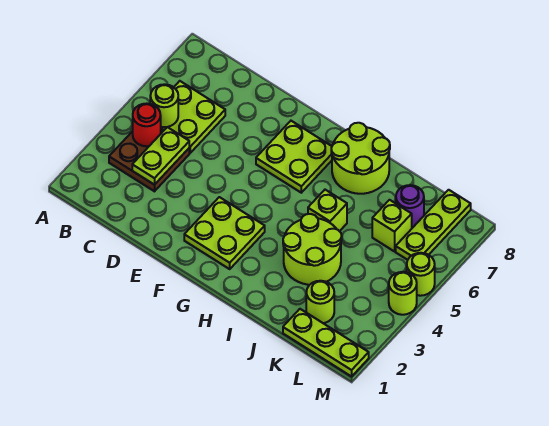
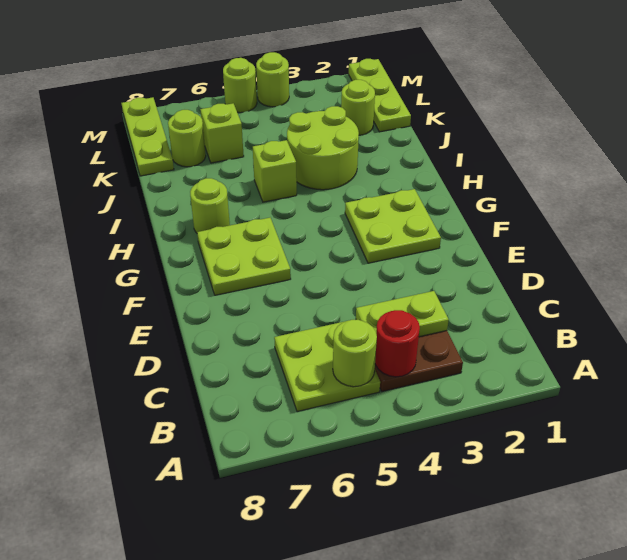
lime 2x2 round brick [331,123,390,194] -> lime 1x1 round brick [190,178,230,233]
purple 1x1 round brick [396,185,424,228] -> lime 1x1 round brick [168,110,206,167]
lime 1x3 plate [396,190,471,260] -> lime 1x3 plate turned to [121,97,174,176]

